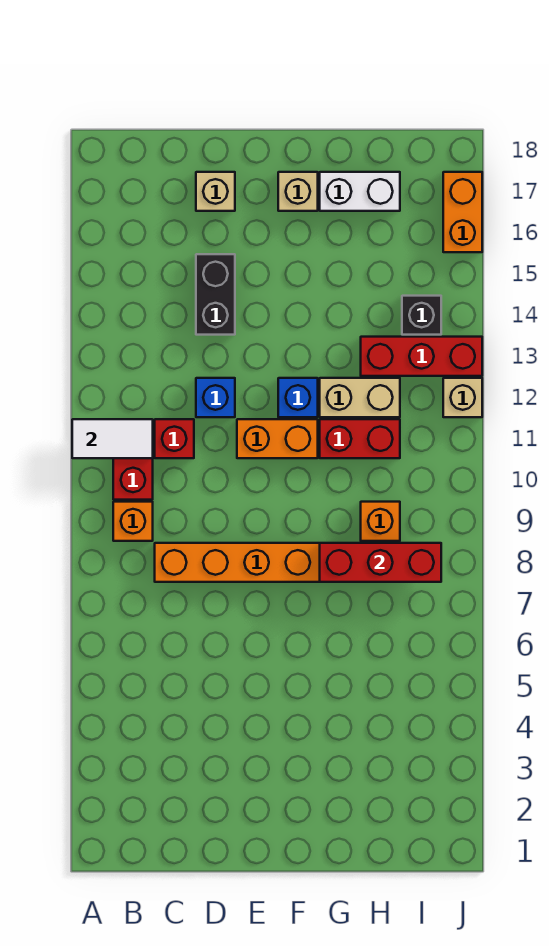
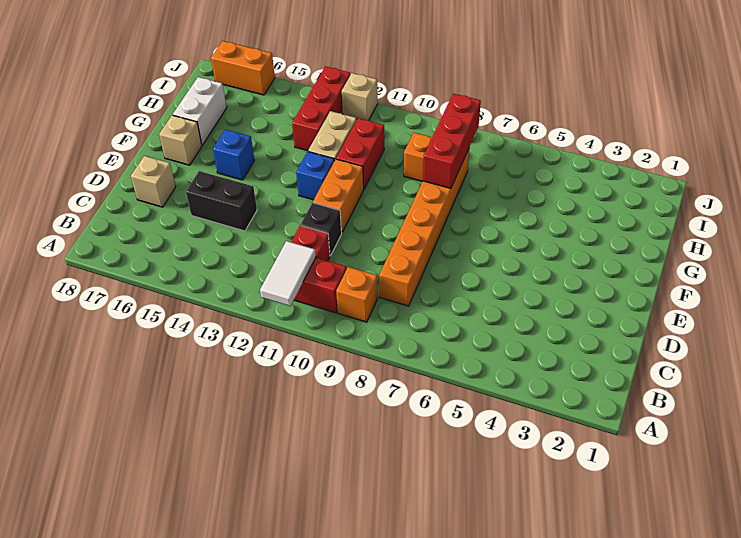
blue 1x1 brick [196,378,235,417] -> blue 1x1 brick moved to [213,129,255,180]
black 1x1 brick [402,296,441,335] -> black 1x1 brick moved to [301,203,342,256]

